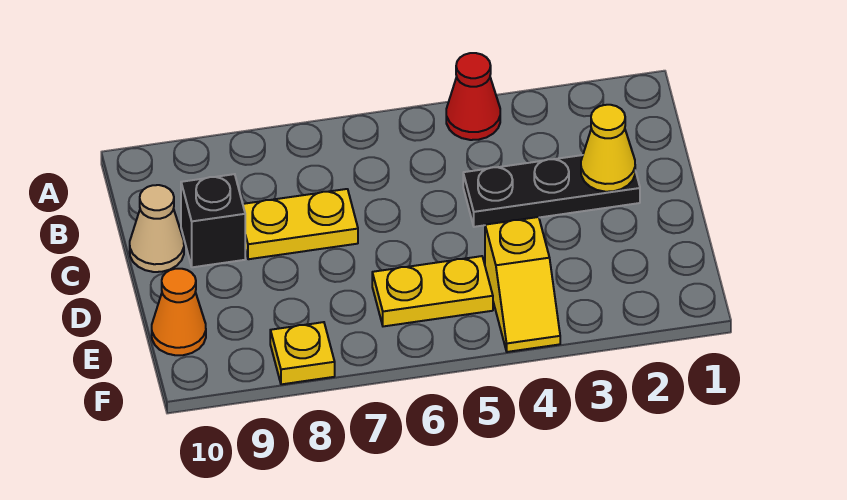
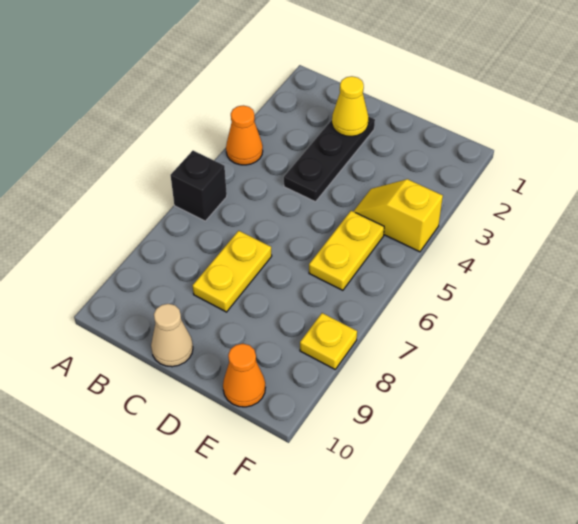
red 1x1 cone [446,53,500,140] -> orange 1x1 cone [226,105,263,165]
black 1x1 brick [181,174,245,267] -> black 1x1 brick moved to [170,151,227,221]
yellow 1x2 slope [485,217,560,352] -> yellow 1x2 slope turned to [353,179,443,252]

